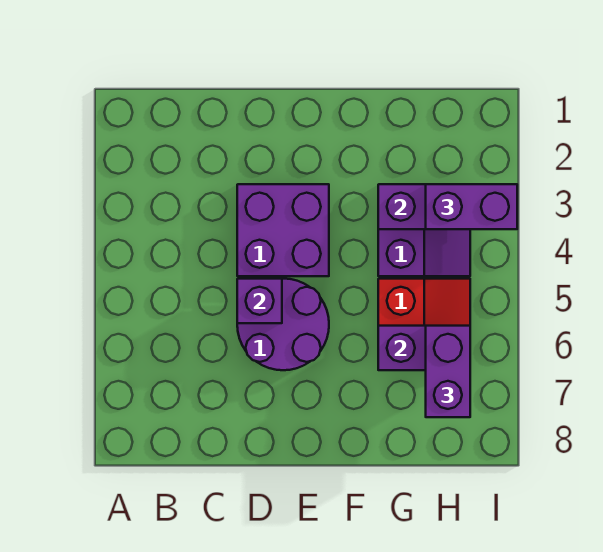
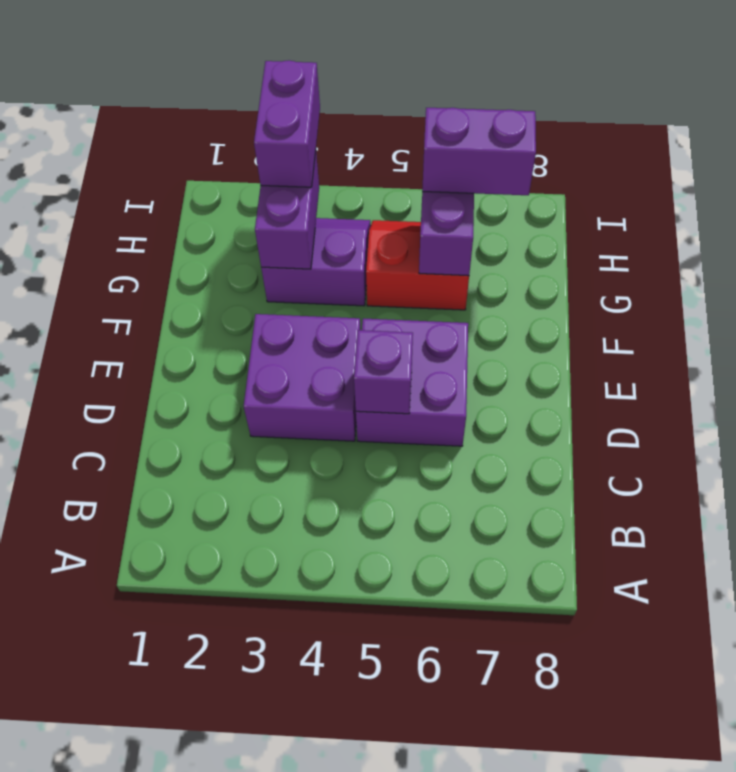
purple 2x2 round brick [237,279,329,370] -> purple 2x2 brick [356,319,468,446]

